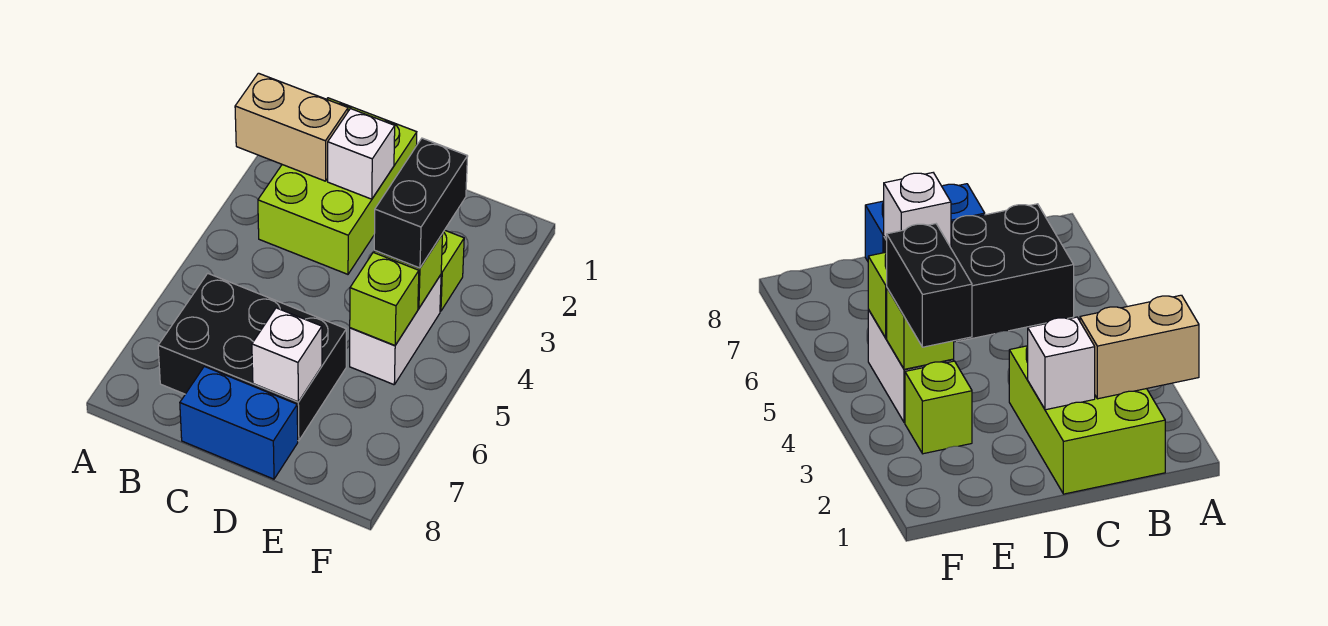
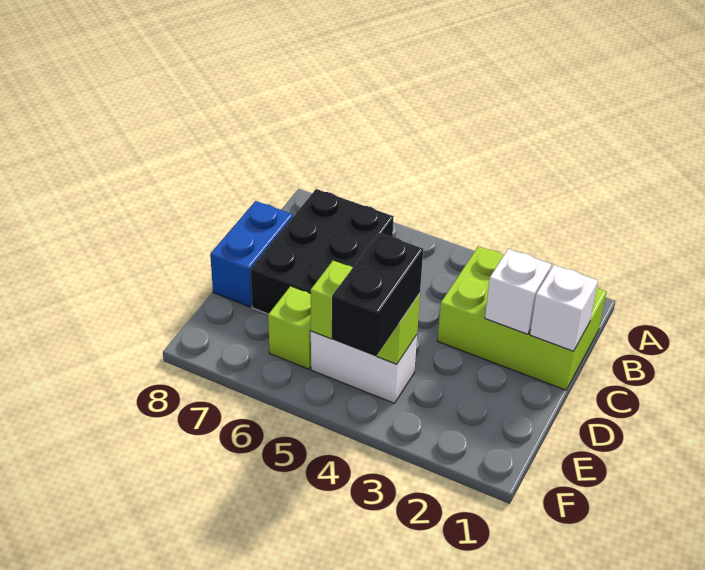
tan 1x2 brick [235,73,348,181] -> none
white 1x1 brick [252,308,322,402] -> white 1x1 brick moved to [530,265,598,351]
lime 1x1 brick [440,230,464,311] -> lime 1x1 brick moved to [268,286,311,369]
black 1x2 brick [374,138,468,268] -> black 1x2 brick turned to [332,233,423,357]

